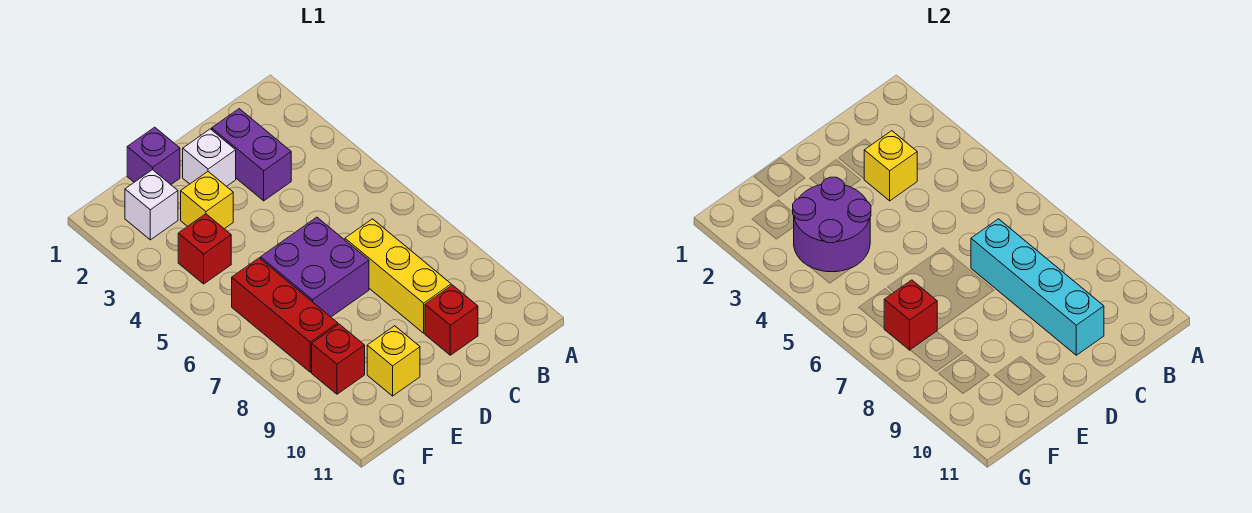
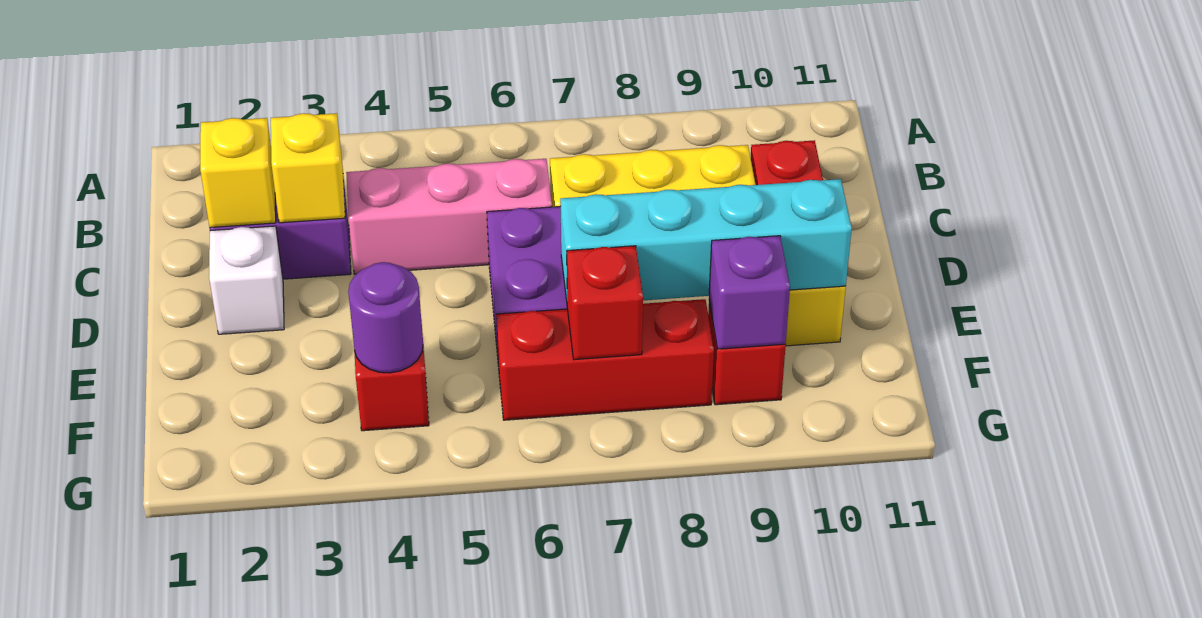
none -> pink 1x3 brick [346,159,552,274]
cyan 1x4 brick [971,219,1104,355] -> cyan 1x4 brick moved to [560,179,852,300]
purple 1x1 brick [127,127,180,184] -> purple 1x1 brick moved to [709,236,790,349]
yellow 1x1 brick [181,172,233,229] -> yellow 1x1 brick moved to [200,118,276,228]
purple 2x2 round brick [793,177,871,272] -> purple 1x1 round brick [348,262,423,373]
white 1x1 brick [125,170,178,240] -> none

